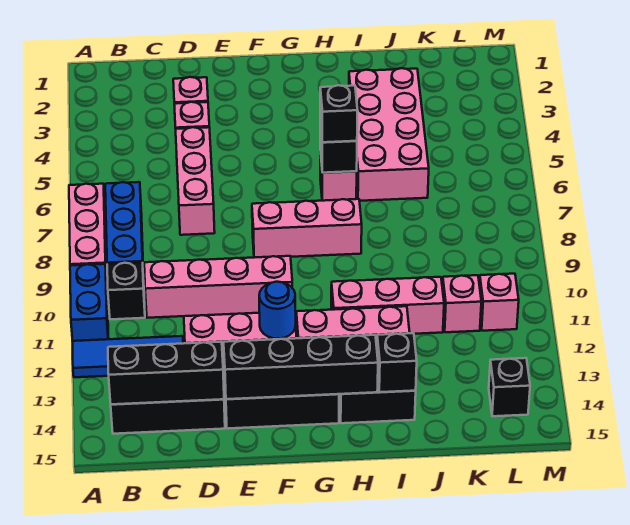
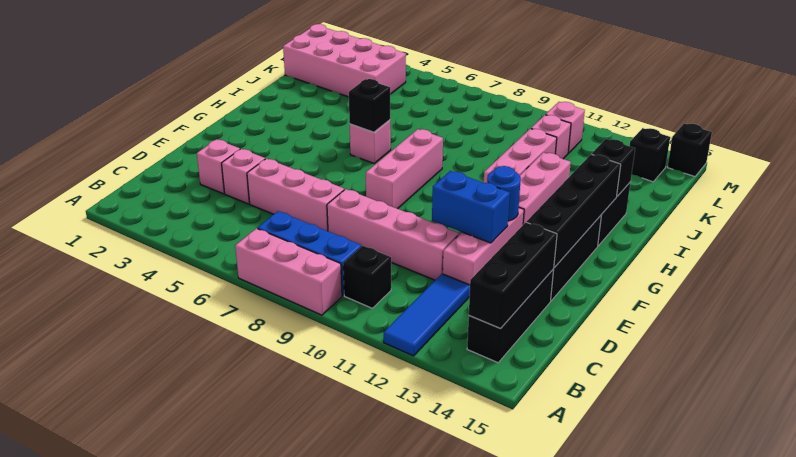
blue 1x2 brick [70,264,109,341] -> blue 1x2 brick moved to [432,171,510,243]
pink 1x4 brick [144,256,292,318] -> pink 1x4 brick turned to [327,189,459,280]
black 1x1 brick [320,85,358,142] -> black 1x1 brick moved to [668,123,712,177]
pink 2x4 brick [349,68,429,201] -> pink 2x4 brick moved to [283,24,406,97]

